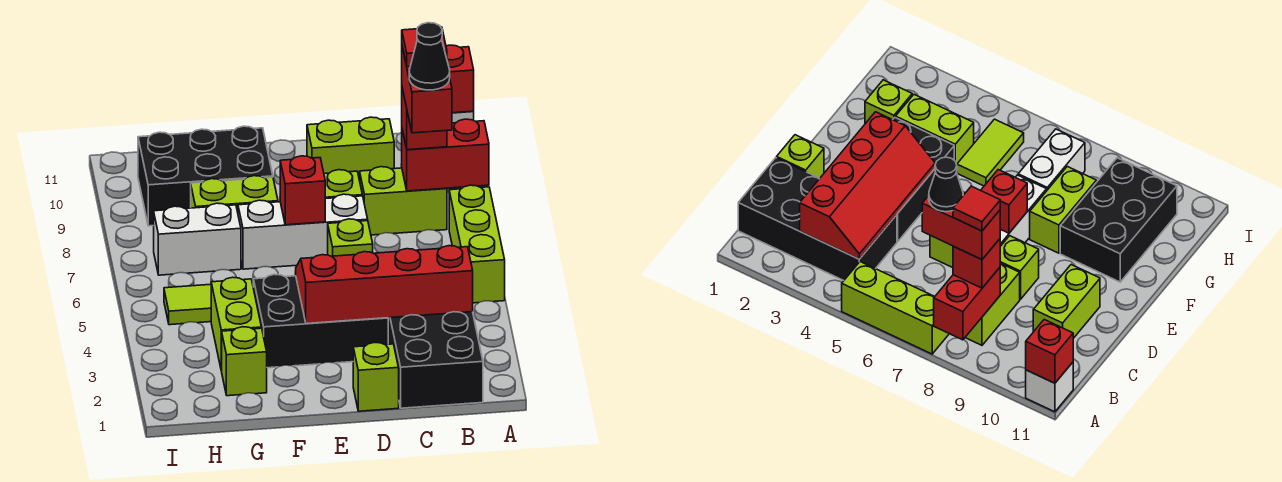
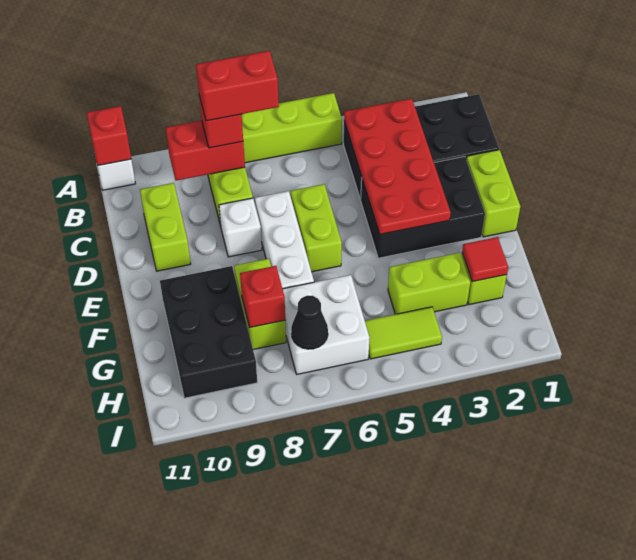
red 1x2 brick [401,119,489,191] -> red 1x2 brick turned to [166,121,245,181]
red 2x4 slope [296,246,473,324] -> red 2x4 plate [344,98,451,234]
black 1x1 cone [409,23,450,90] -> black 1x1 cone moved to [291,296,328,349]
red 1x1 tile [402,27,447,67] -> red 1x1 tile moved to [462,237,508,282]
lime 1x1 brick [353,342,399,411] -> lime 1x2 brick [466,150,520,237]
black 2x3 brick [253,274,388,368] -> black 2x3 brick turned to [360,157,485,258]
lime 1x1 brick [328,219,373,256] -> lime 1x2 brick [291,184,342,272]
lime 1x1 brick [324,170,362,199] -> white 1x1 brick [219,198,262,257]
red 1x1 brick [280,156,325,225] -> red 1x1 brick moved to [240,266,285,327]
lime 1x2 tile [164,284,211,325] -> lime 1x2 tile turned to [365,307,442,359]
white 1x2 brick [154,203,241,275] -> white 2x2 brick [283,275,369,374]

